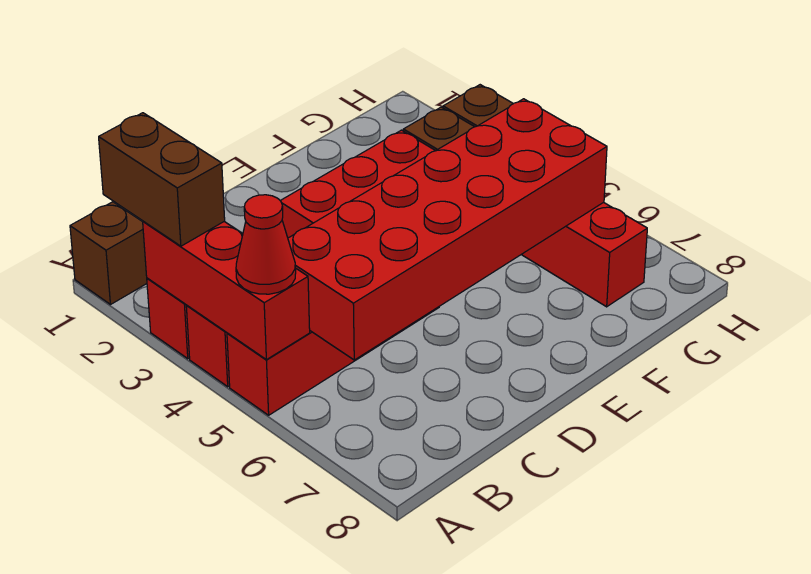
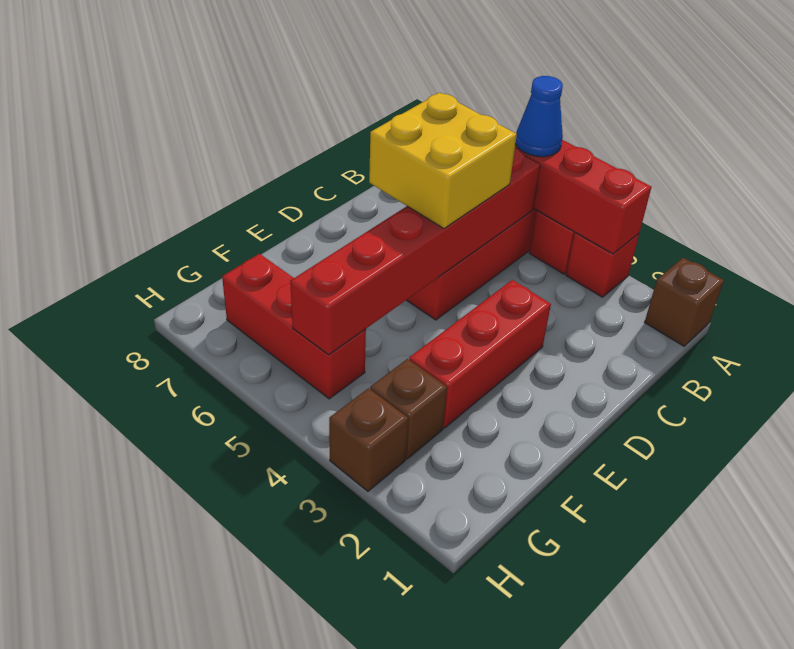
brown 1x2 brick [99,113,225,246] -> none
red 1x1 cone [236,195,296,294] -> blue 1x1 cone [516,76,563,157]
red 2x6 brick [288,99,607,360] -> red 1x6 brick [290,148,541,355]
none -> yellow 2x2 brick [369,93,517,229]

